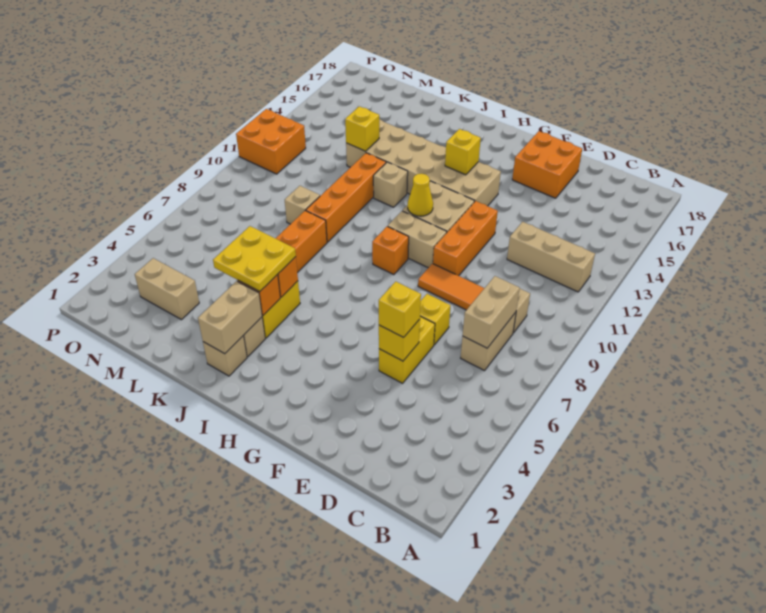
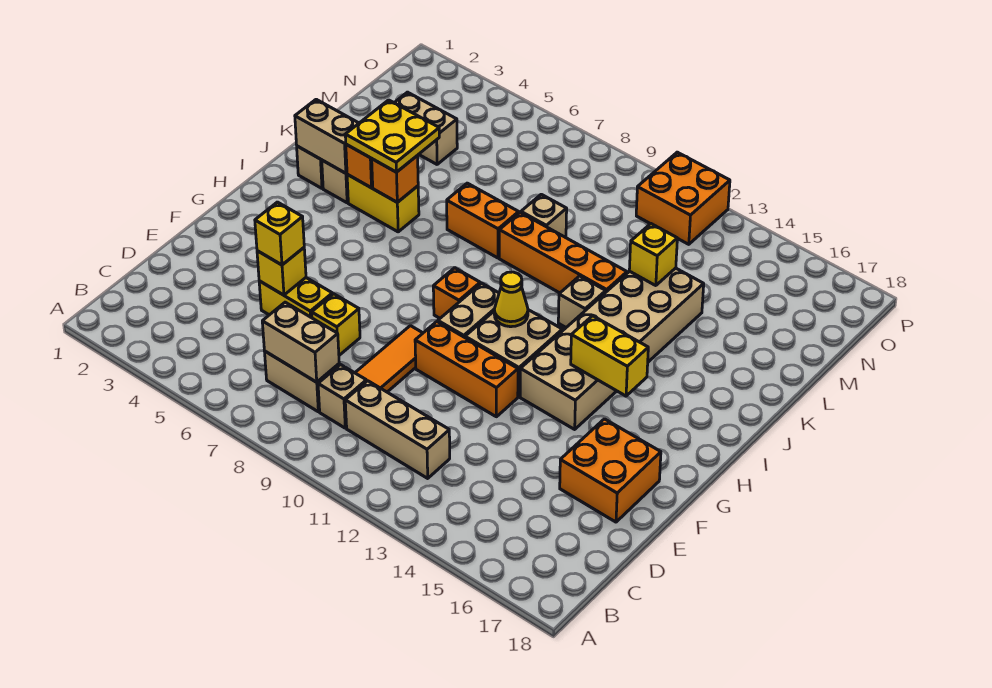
tan 1x3 brick [507,222,595,292] -> tan 1x3 brick turned to [345,381,450,478]
yellow 1x1 brick [445,129,481,175] -> yellow 1x2 brick [571,316,648,396]
tan 1x2 brick [135,258,199,320] -> tan 1x2 brick turned to [394,92,457,164]

